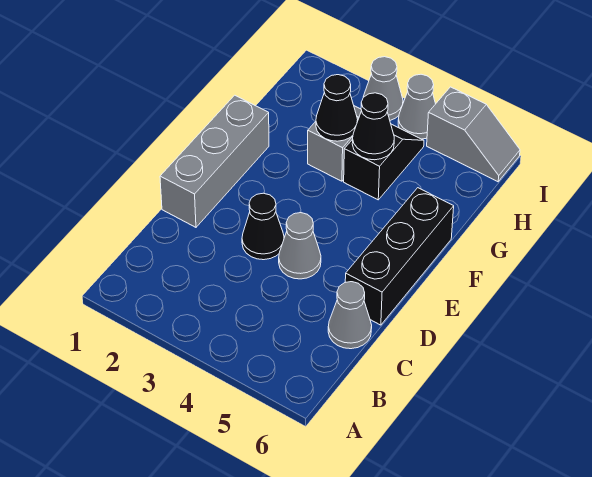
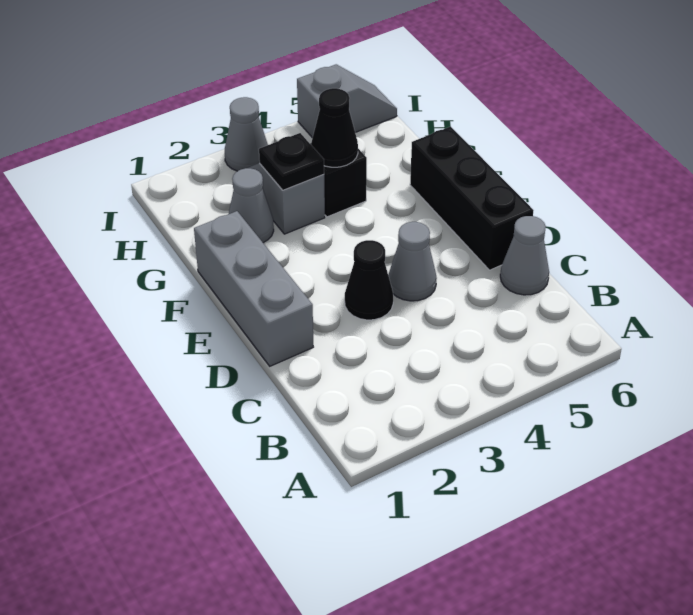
black 1x1 cone [316,75,358,141] -> black 1x1 plate [259,133,324,190]
grey 1x1 cone [398,74,435,139] -> grey 1x1 cone moved to [229,168,274,243]

